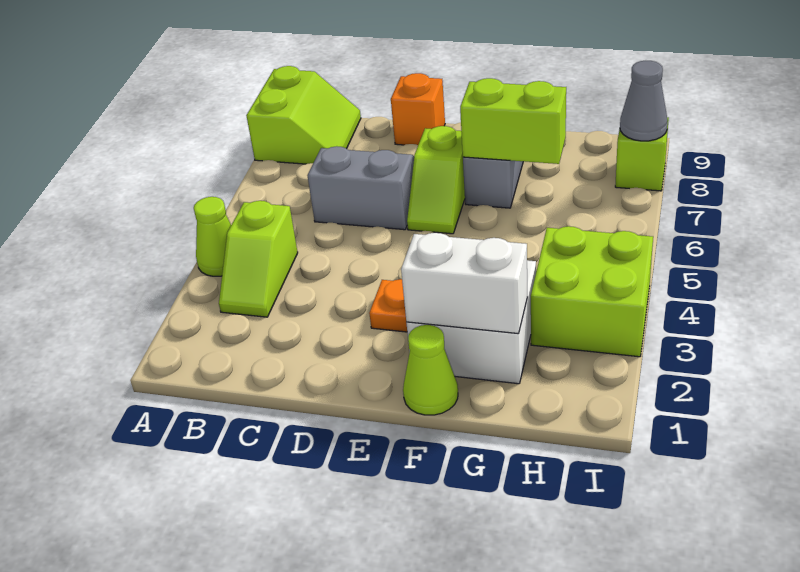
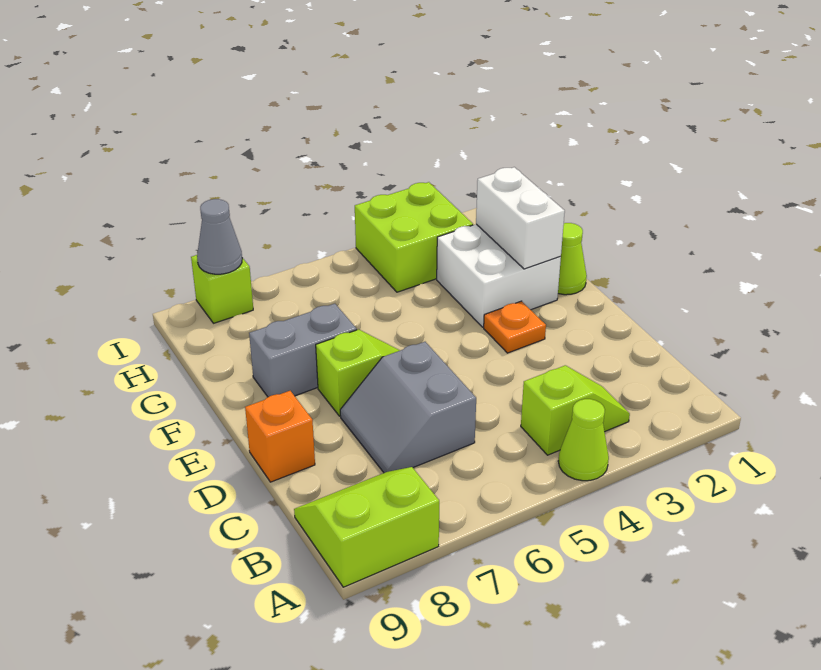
lime 1x2 brick [460,78,566,164] -> none

